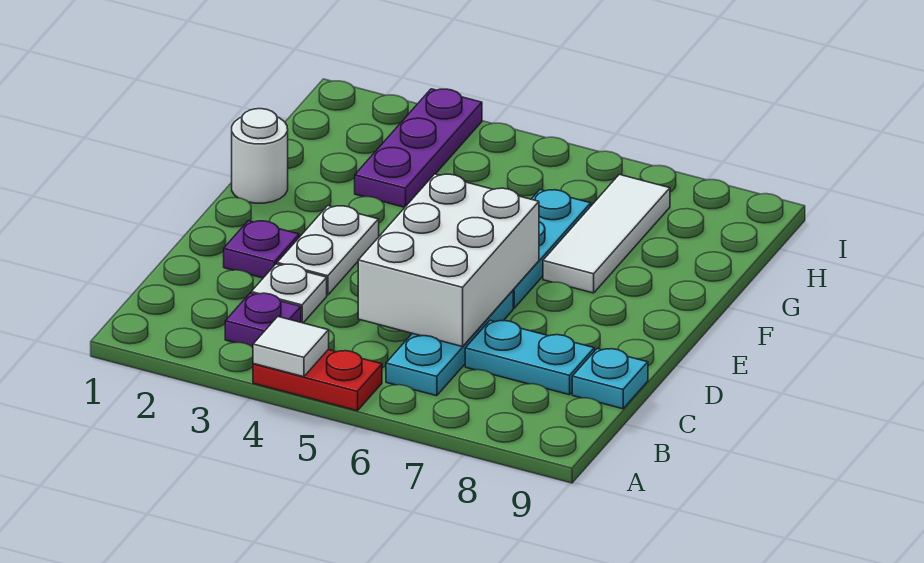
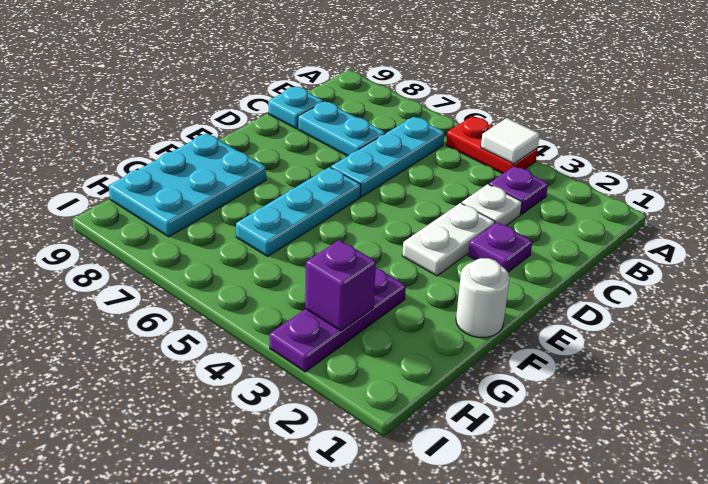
white 2x3 brick [358,174,539,347] -> none
white 1x3 tile [543,174,670,293] -> none
none -> cyan 2x3 plate [109,133,266,237]
none -> purple 1x1 brick [305,240,376,331]

